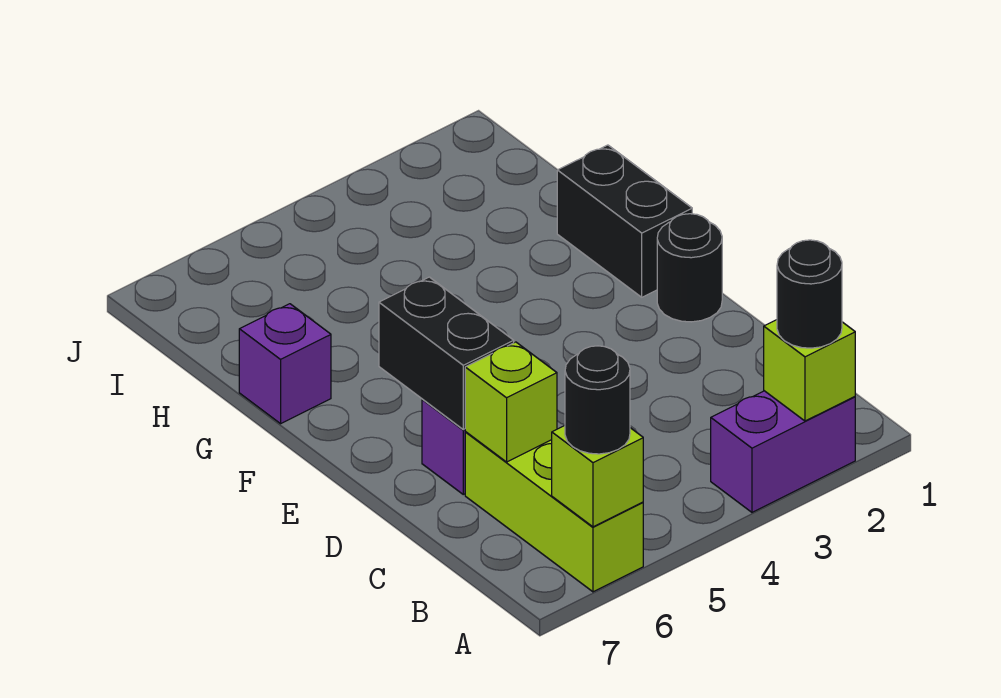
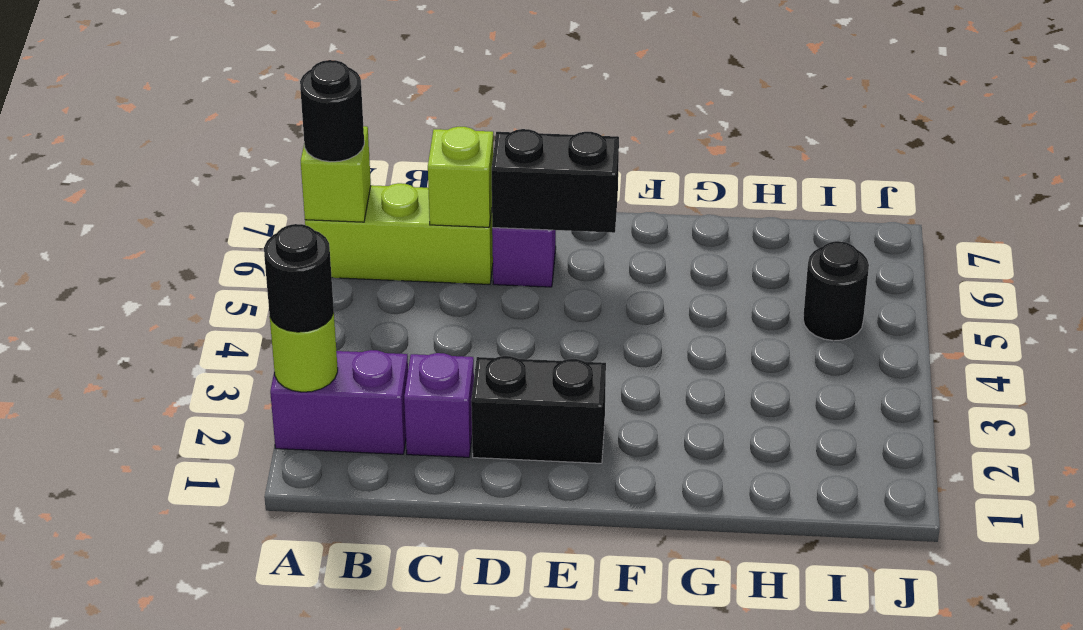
purple 1x2 brick [711,391,855,512] -> purple 1x2 brick turned to [270,350,408,454]
lime 1x1 brick [764,320,855,421] -> lime 1x1 round brick [270,313,338,392]
black 1x1 round brick [657,214,722,322] -> black 1x1 round brick moved to [803,241,869,341]
black 1x2 brick [557,145,692,297] -> black 1x2 brick moved to [471,356,606,463]
purple 1x1 brick [239,304,331,424] -> purple 1x1 brick moved to [404,353,474,457]

